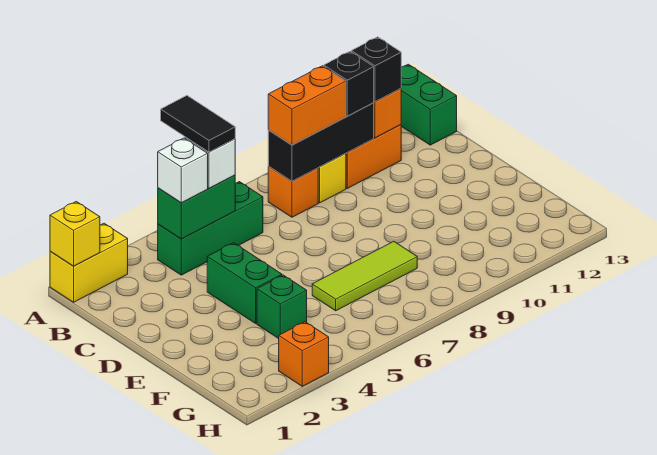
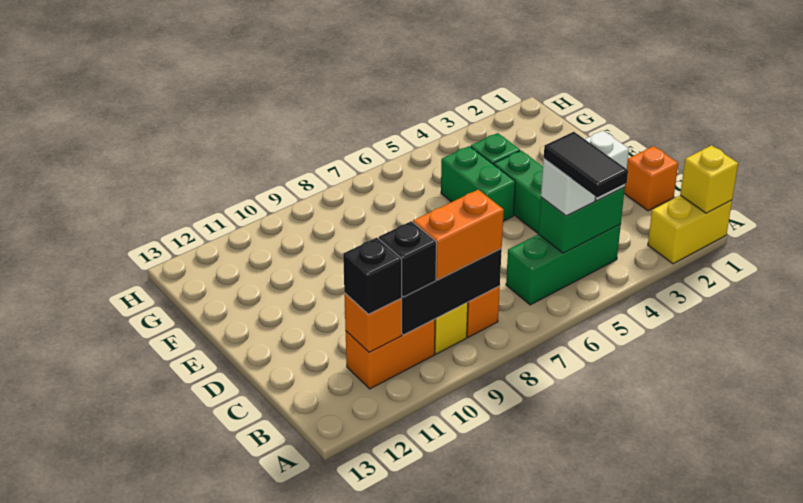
green 1x2 brick [401,64,457,145] -> green 1x2 brick moved to [441,146,515,221]
lime 1x3 tile [312,241,417,311] -> none
orange 1x1 brick [279,322,329,386] -> orange 1x1 brick moved to [624,146,678,211]

